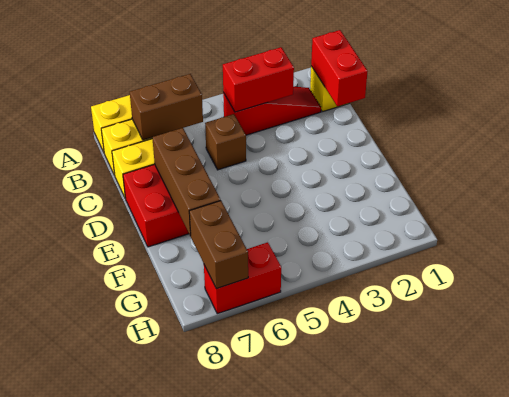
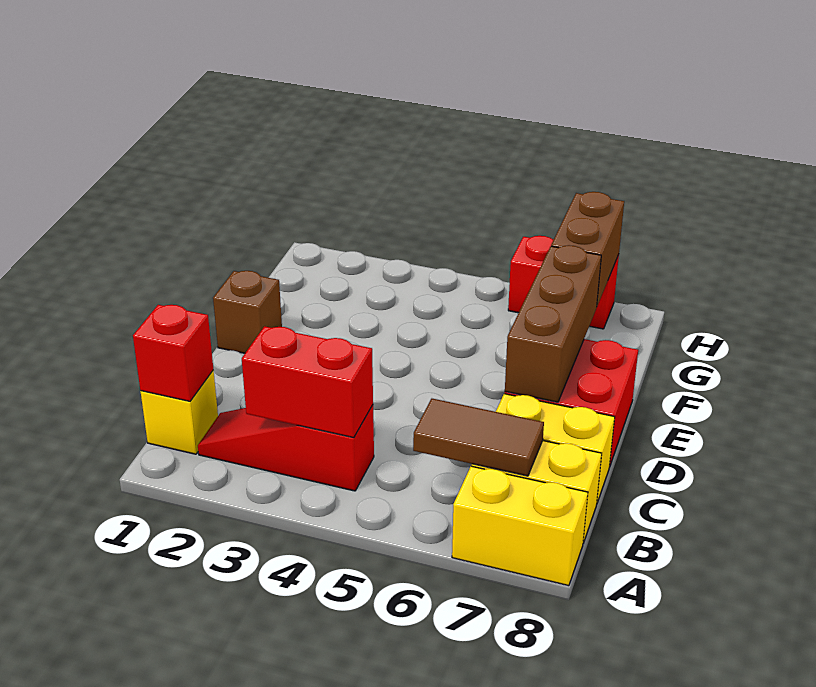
red 1x2 brick [311,30,368,106] -> red 1x1 brick [133,305,213,401]
brown 1x2 brick [130,74,203,140] -> brown 1x2 tile [413,399,544,476]
brown 1x1 brick [205,114,246,170] -> brown 1x1 brick moved to [213,271,282,353]

